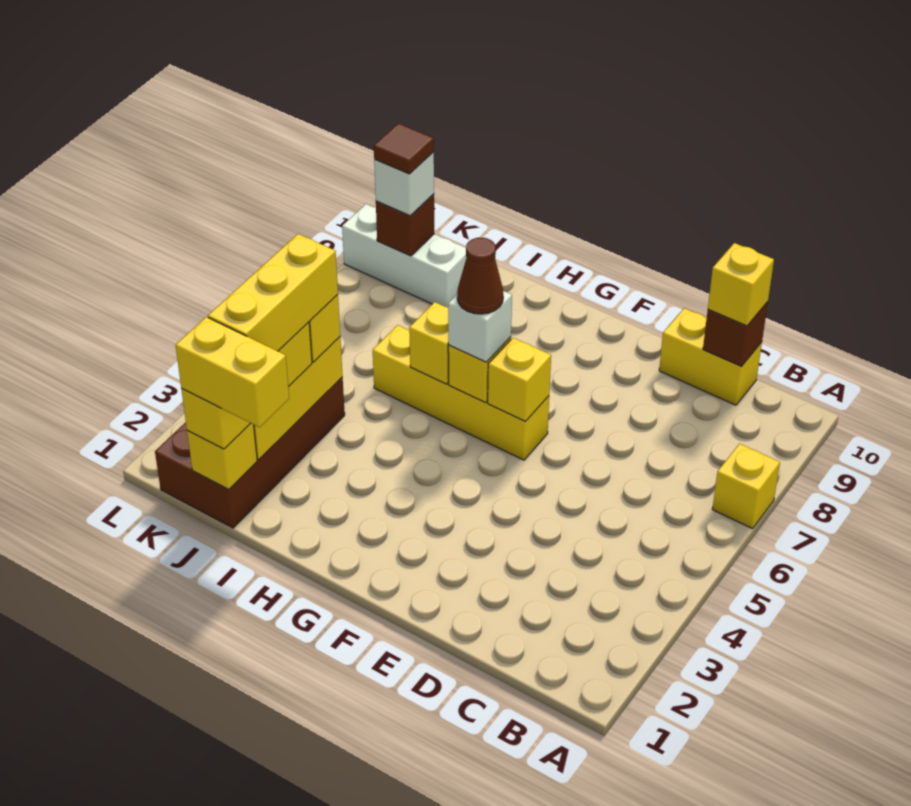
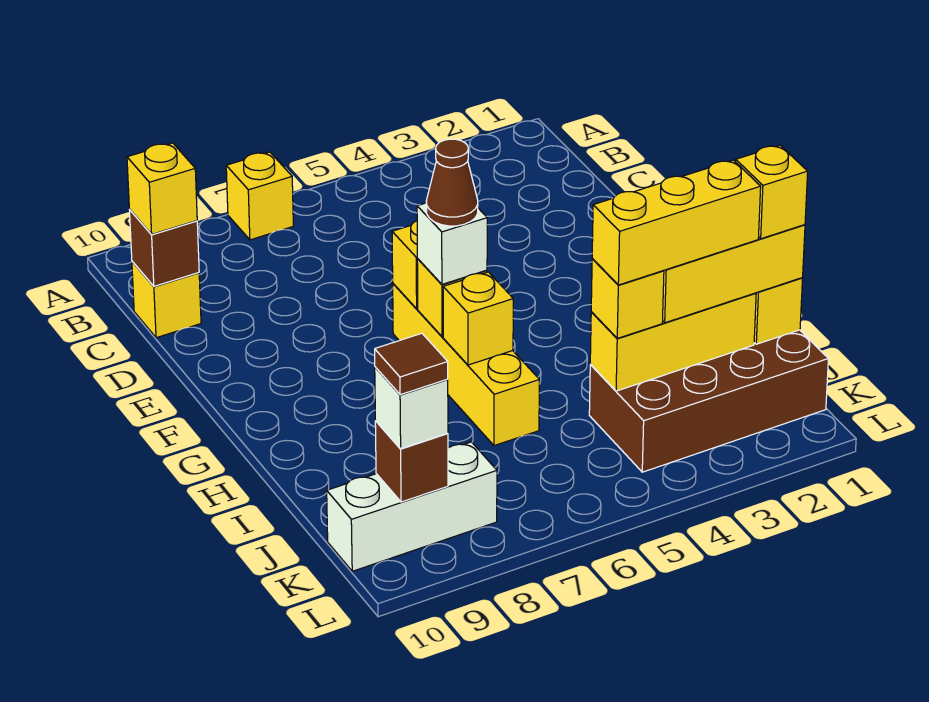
yellow 1x2 brick [659,308,762,405] -> yellow 1x1 brick [132,261,201,338]
yellow 1x2 brick [176,317,289,427] -> yellow 1x1 brick [736,145,808,239]
white 1x3 brick [342,204,467,307] -> white 1x3 brick turned to [327,442,497,571]

